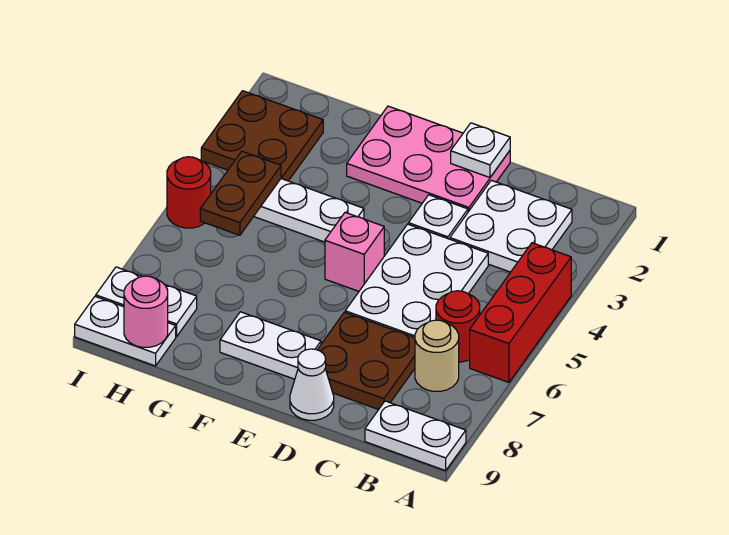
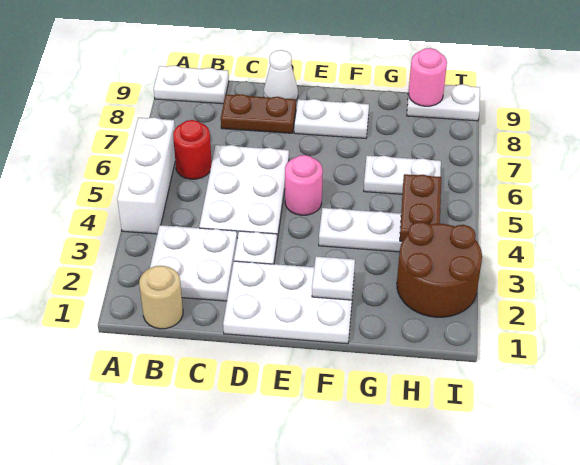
red 1x3 brick [470,243,571,382] -> white 1x3 brick [117,117,175,234]
tan 1x1 round brick [415,320,459,391] -> tan 1x1 round brick moved to [139,266,183,329]
brown 2x2 plate [317,312,415,410] -> brown 1x2 plate [221,94,296,133]
pink 2x3 plate [347,106,510,212] -> white 2x3 plate [223,261,354,344]
white 1x1 plate [451,123,510,178] -> white 1x1 plate moved to [312,256,355,300]
pink 1x1 brick [325,212,384,291] -> pink 1x1 round brick [285,155,323,215]
brown 2x2 plate [201,91,323,181] -> brown 2x2 round brick [397,222,482,317]
white 1x2 plate [96,267,197,337] -> white 1x2 plate moved to [364,155,441,194]
red 1x1 round brick [167,157,211,228] -> none

